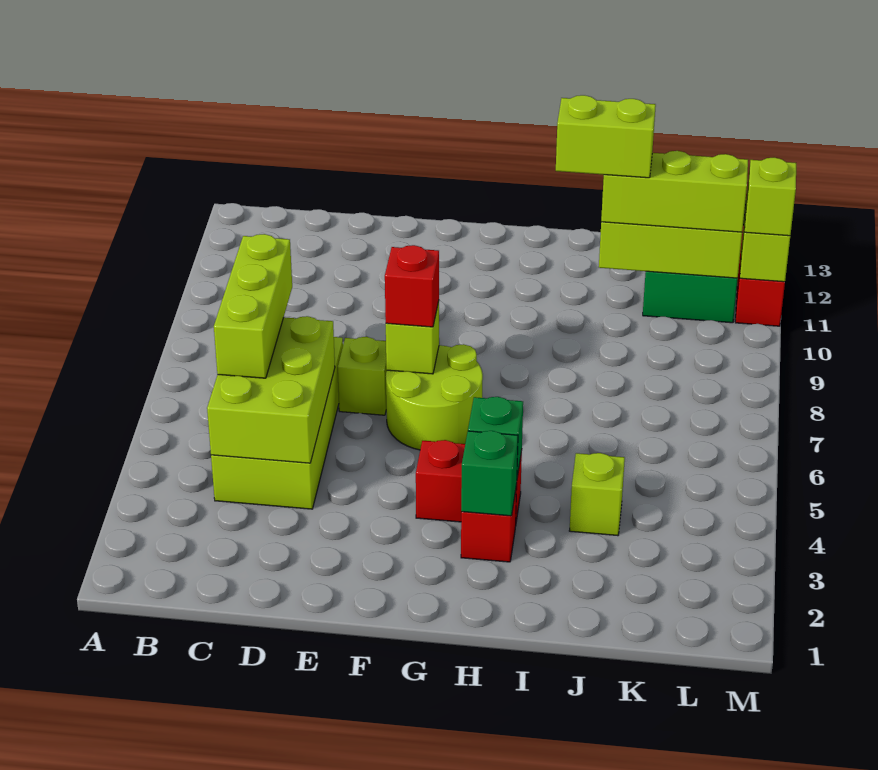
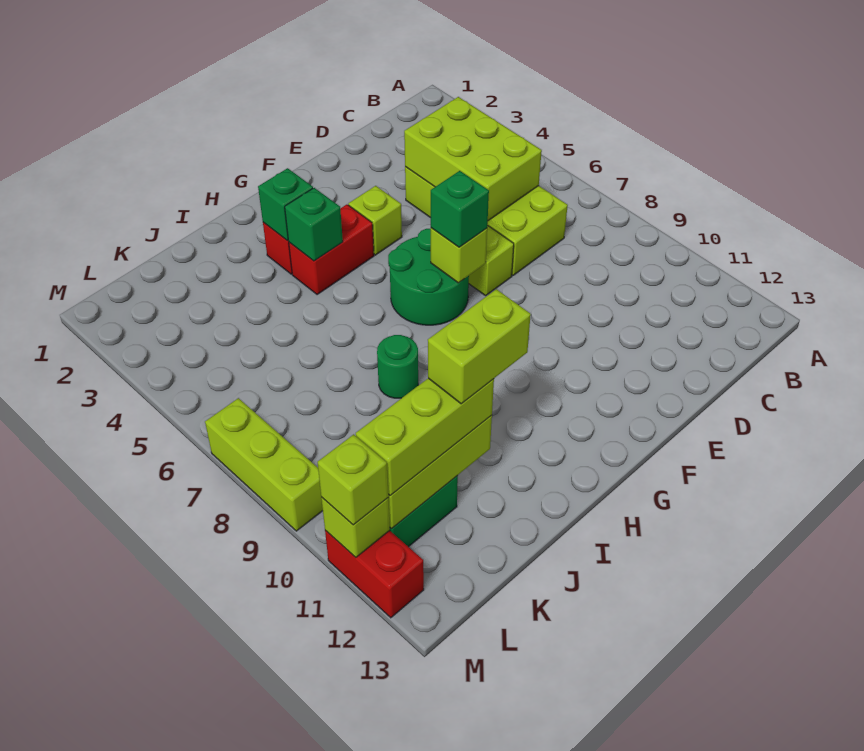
lime 1x3 brick [214,234,292,378] -> lime 1x3 brick moved to [205,398,323,531]
lime 2x2 round brick [386,344,483,450] -> green 2x2 round brick [388,229,469,325]
red 1x1 brick [385,245,439,327] -> green 1x1 brick [431,171,489,247]
none -> green 1x1 round brick [377,335,418,398]
lime 1x1 brick [569,453,625,536] -> lime 1x1 brick moved to [348,186,402,255]

